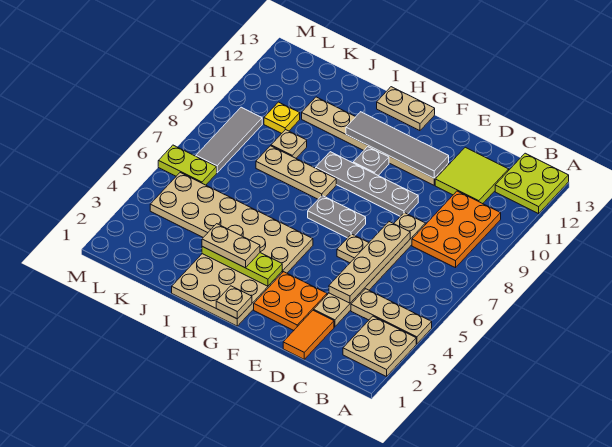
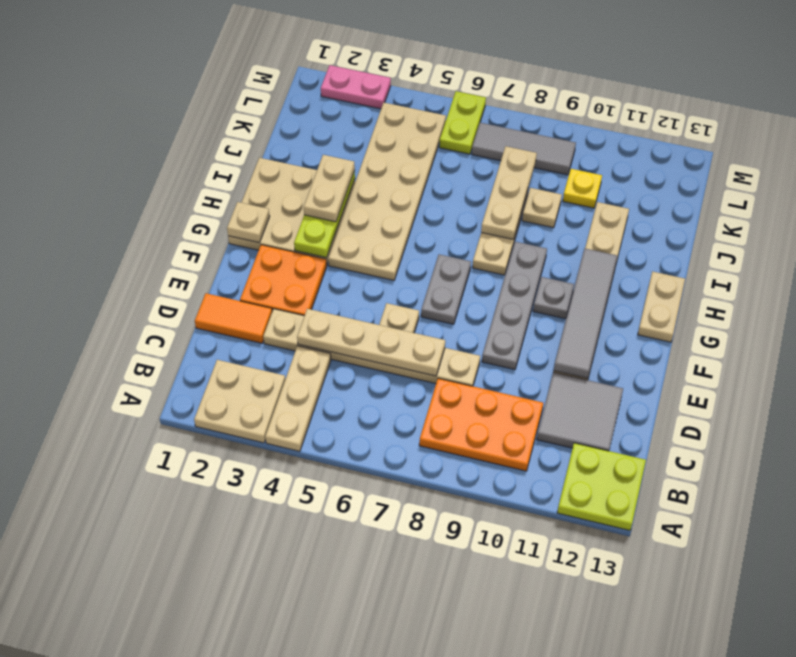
lime 2x2 tile [435,147,509,204] -> grey 2x2 tile [537,372,623,451]
none -> tan 1x3 plate [481,146,537,239]
none -> pink 1x2 plate [321,65,391,109]

